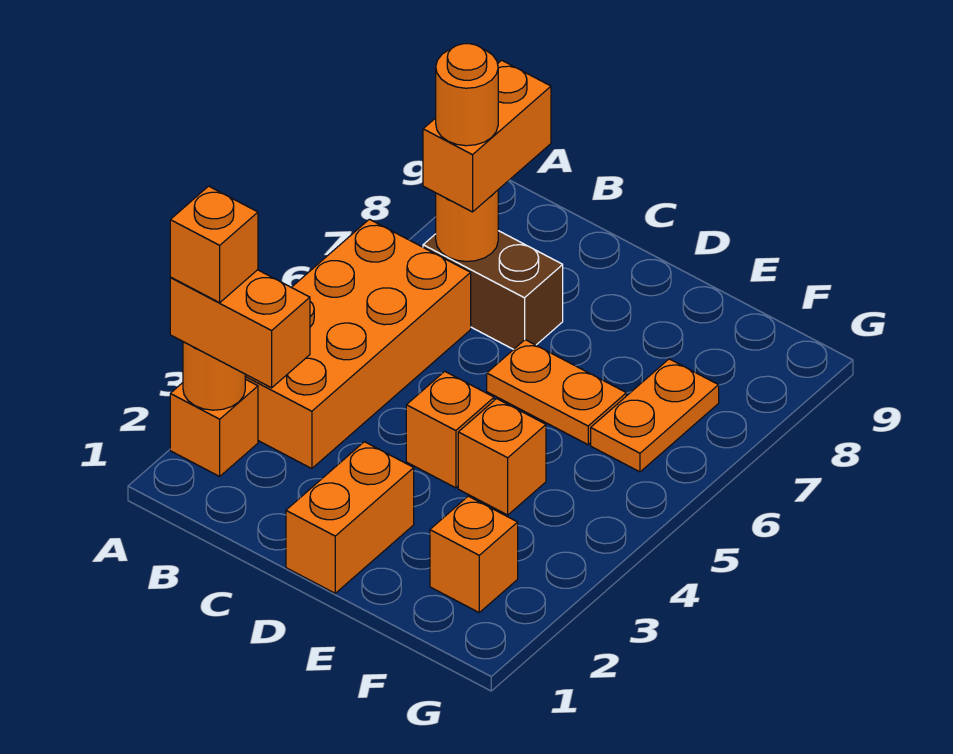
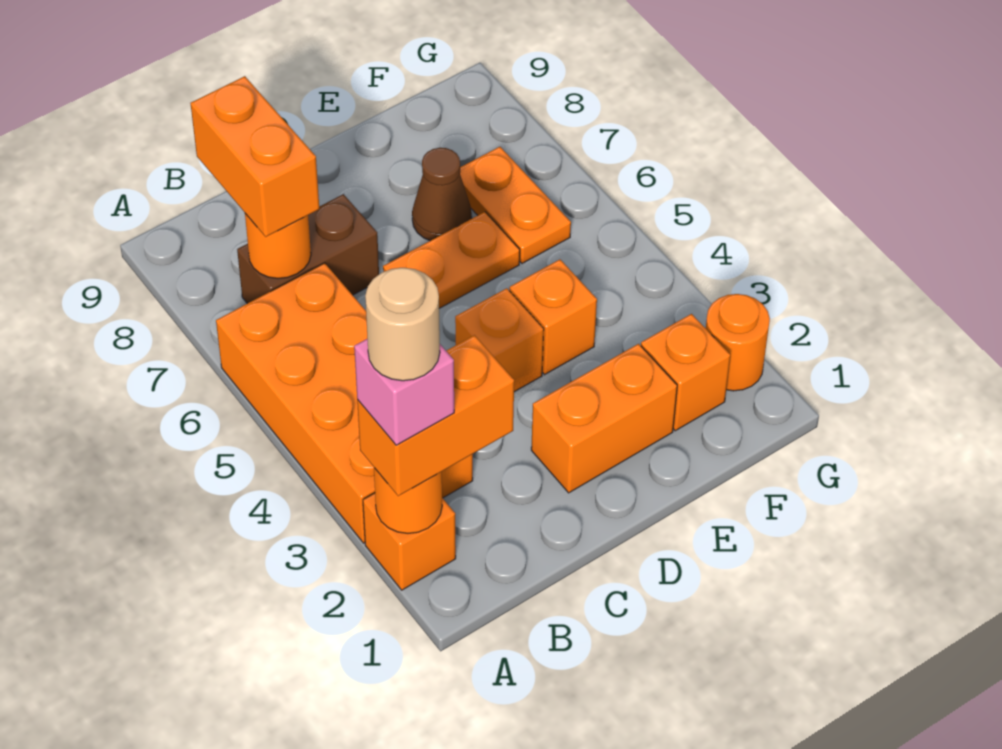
orange 1x1 brick [170,186,258,303] -> pink 1x1 brick [354,339,454,445]
none -> tan 1x1 round brick [365,268,440,381]
orange 1x1 round brick [436,44,498,146] -> orange 1x1 round brick moved to [706,294,770,391]
orange 1x2 brick [286,442,414,593] -> orange 1x2 brick turned to [531,344,677,493]
none -> brown 1x1 cone [412,148,472,241]

